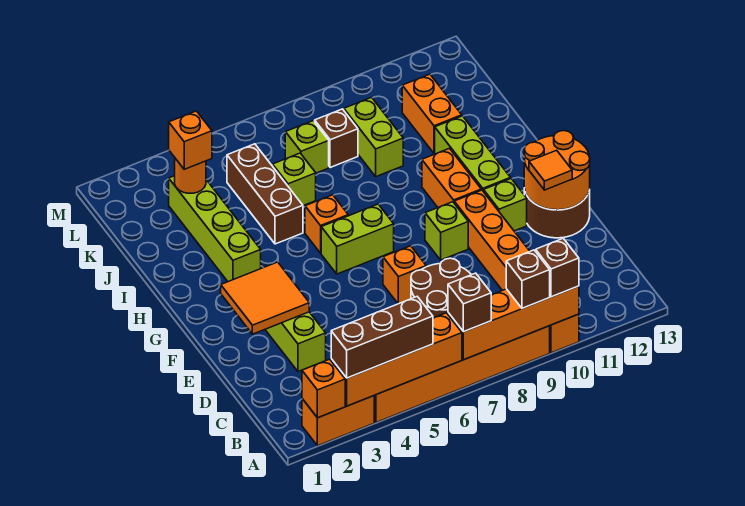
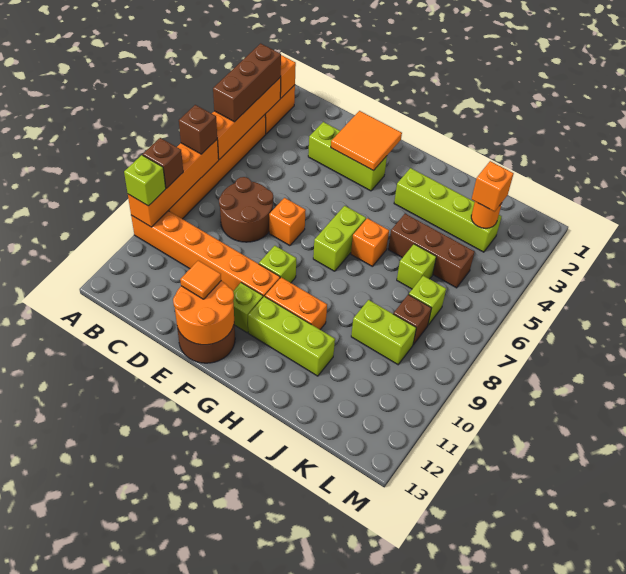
brown 1x1 brick [536,238,579,297] -> lime 1x1 brick [124,155,166,206]
orange 1x2 brick [402,74,462,153] -> none

